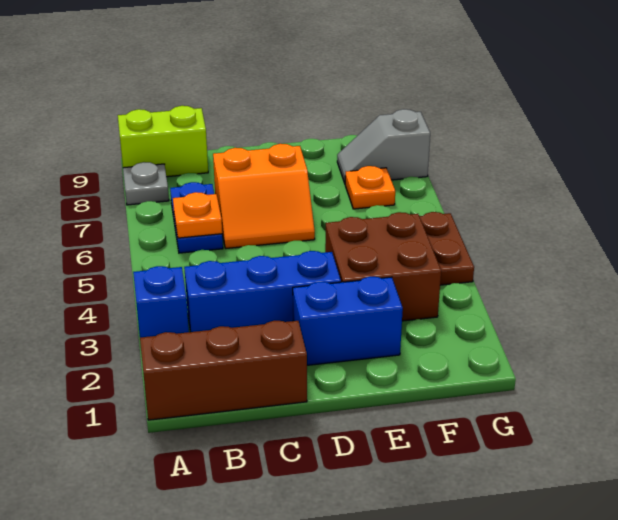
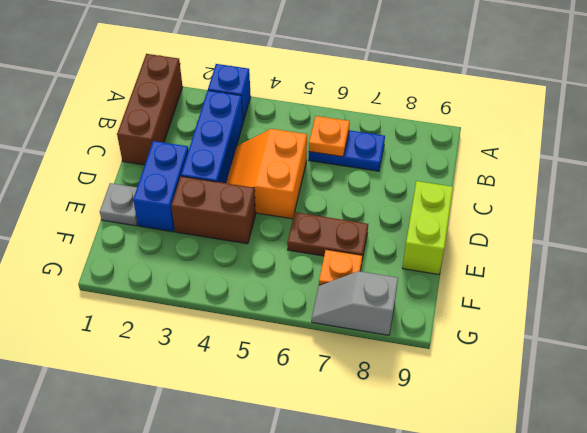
grey 1x1 plate [123,162,169,205] -> grey 1x1 plate moved to [100,183,138,226]
lime 1x2 brick [118,106,208,177] -> lime 1x2 brick moved to [403,181,453,275]
orange 2x2 slope [213,144,315,248] -> orange 2x2 slope moved to [226,129,307,219]
brown 2x2 brick [325,212,441,321] -> brown 1x2 brick [171,176,256,244]
grey 1x2 slope [337,109,430,183] -> grey 1x2 slope turned to [312,271,398,335]
brown 1x2 plate [420,212,474,285] -> brown 1x2 plate moved to [287,212,368,259]

